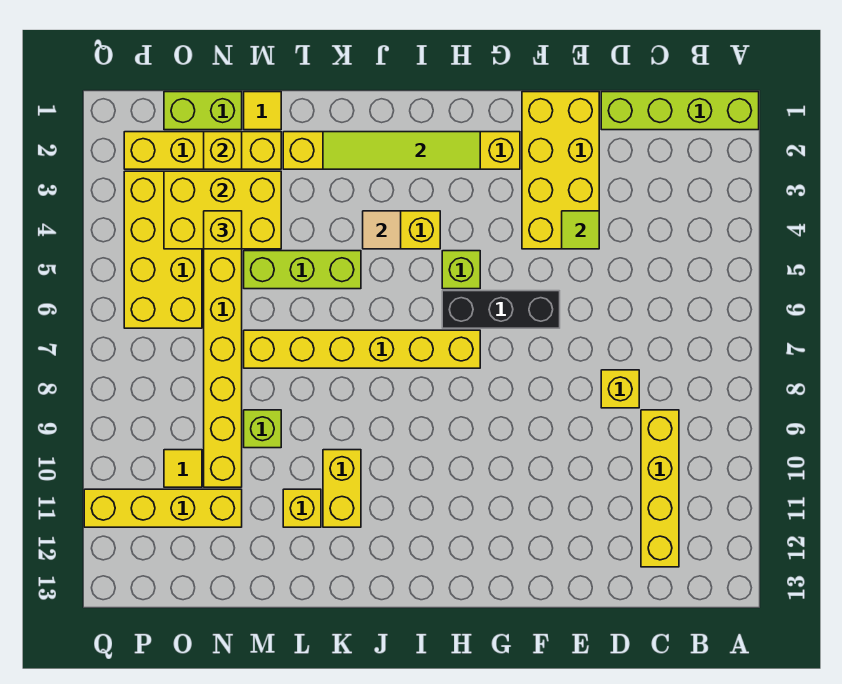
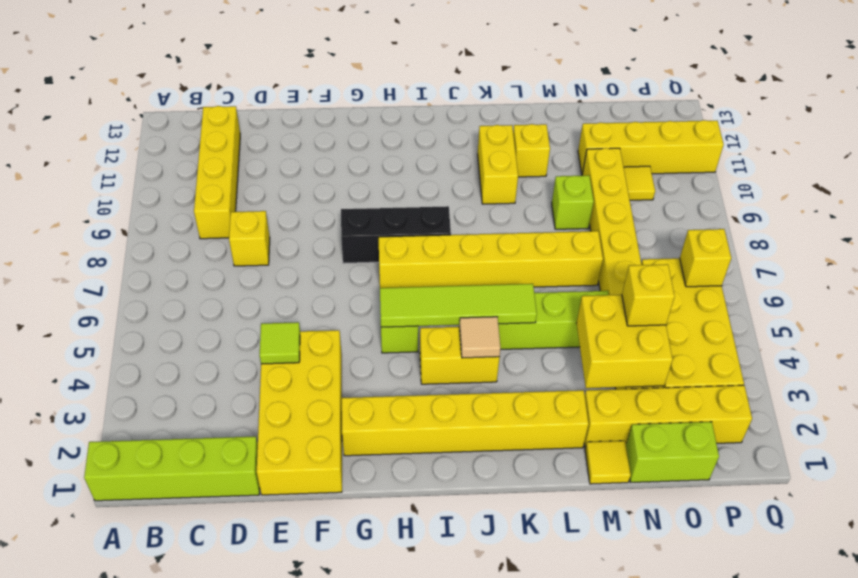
black 1x3 brick [442,291,560,328] -> black 1x3 brick moved to [341,206,451,263]
lime 1x4 tile [323,132,480,169] -> lime 1x4 tile moved to [380,284,537,327]
yellow 2x3 brick [164,171,281,249] -> yellow 2x2 brick [577,295,673,388]
yellow 1x1 brick [204,132,242,169] -> yellow 1x1 brick moved to [680,229,731,287]

